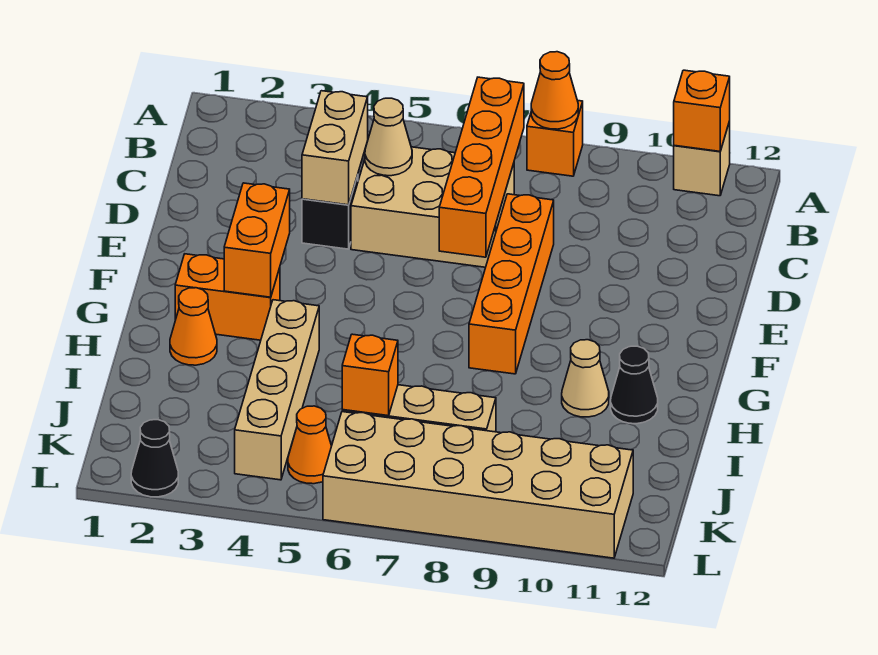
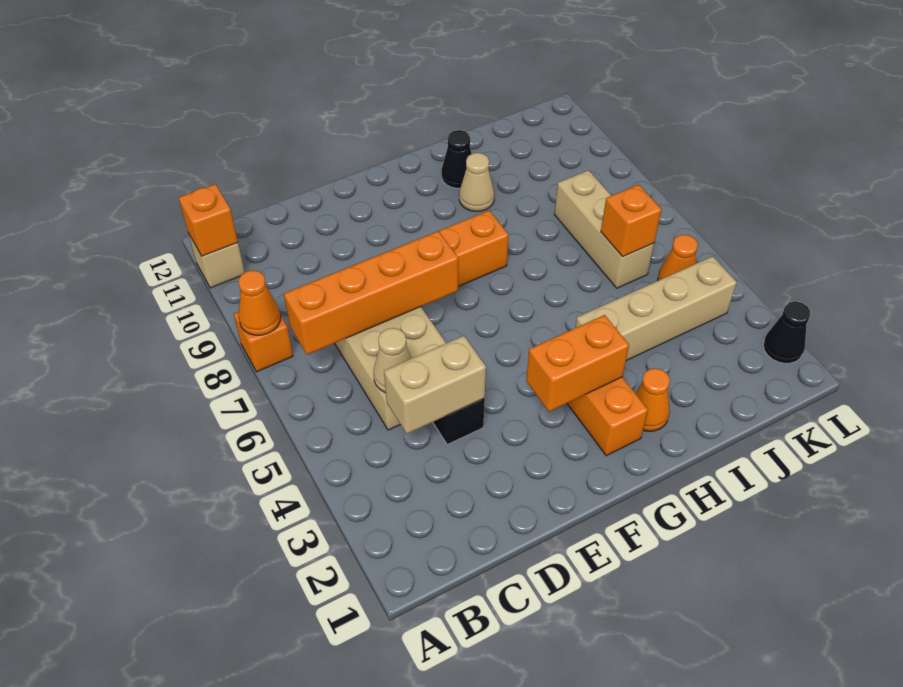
tan 2x6 brick [323,412,633,558] -> none

